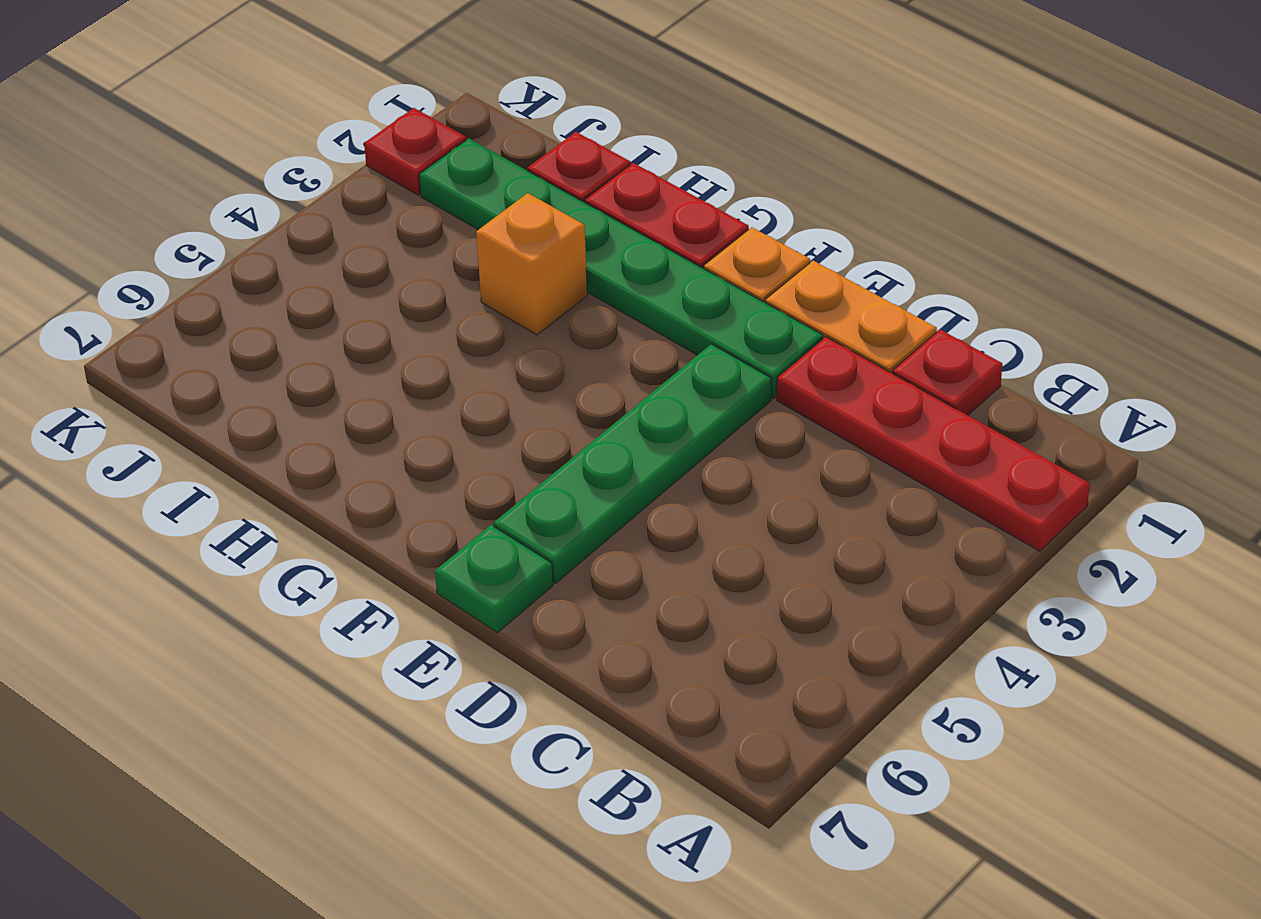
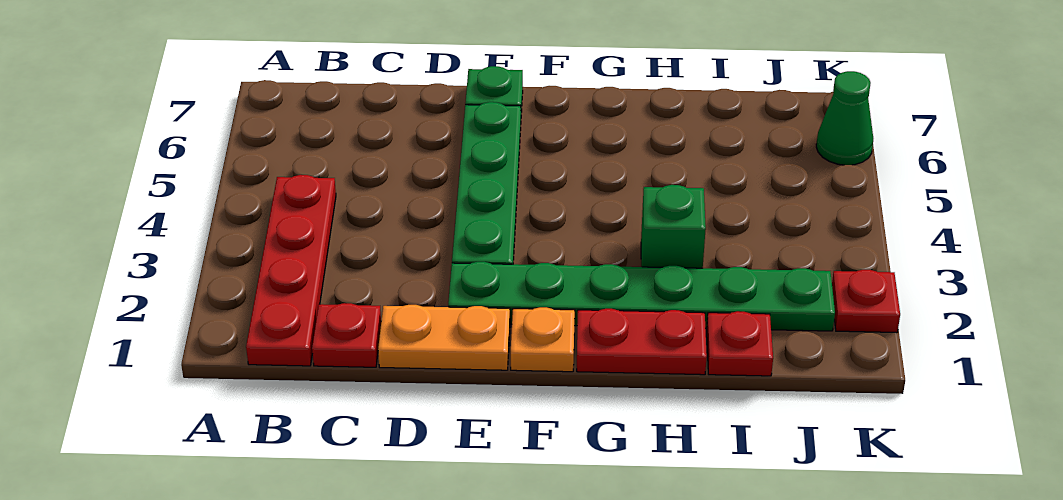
red 1x4 plate [777,337,1090,551] -> red 1x4 plate turned to [246,175,336,366]
orange 1x1 brick [476,193,587,335] -> green 1x1 brick [641,185,706,268]
none -> green 1x1 cone [816,71,873,165]

